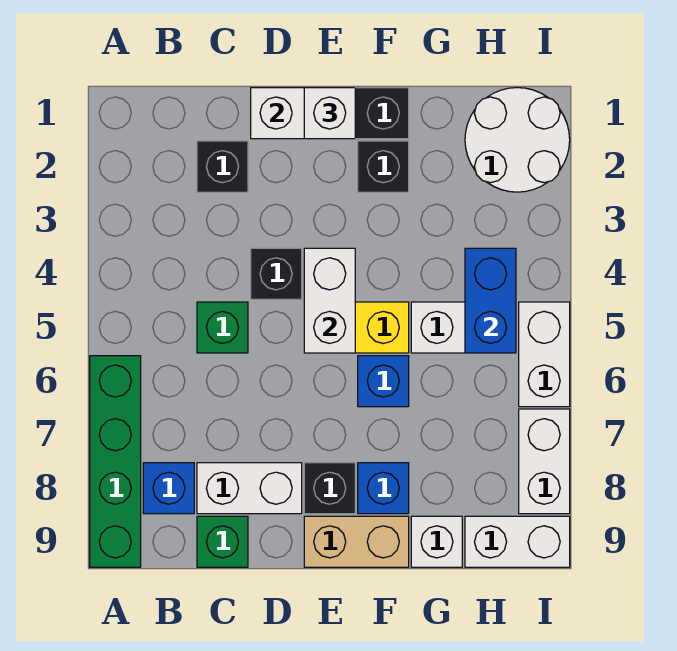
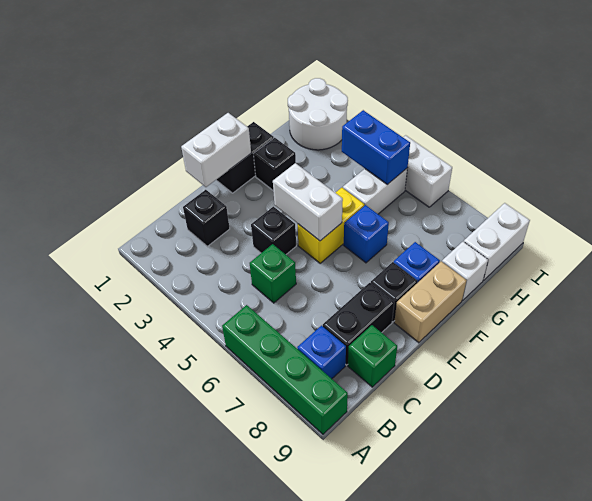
white 1x2 brick [197,463,302,514] -> black 1x2 brick [323,283,394,365]
white 1x1 brick [304,88,355,139] -> none
white 1x2 brick [519,409,570,514] -> none

